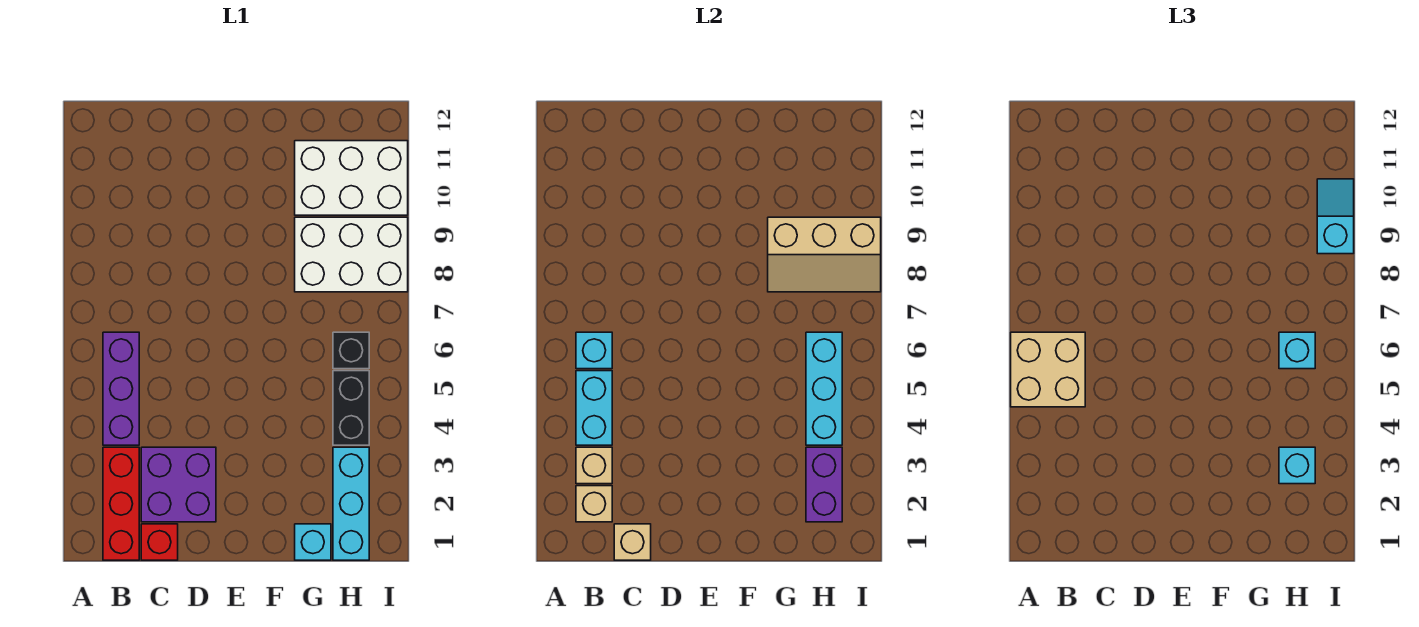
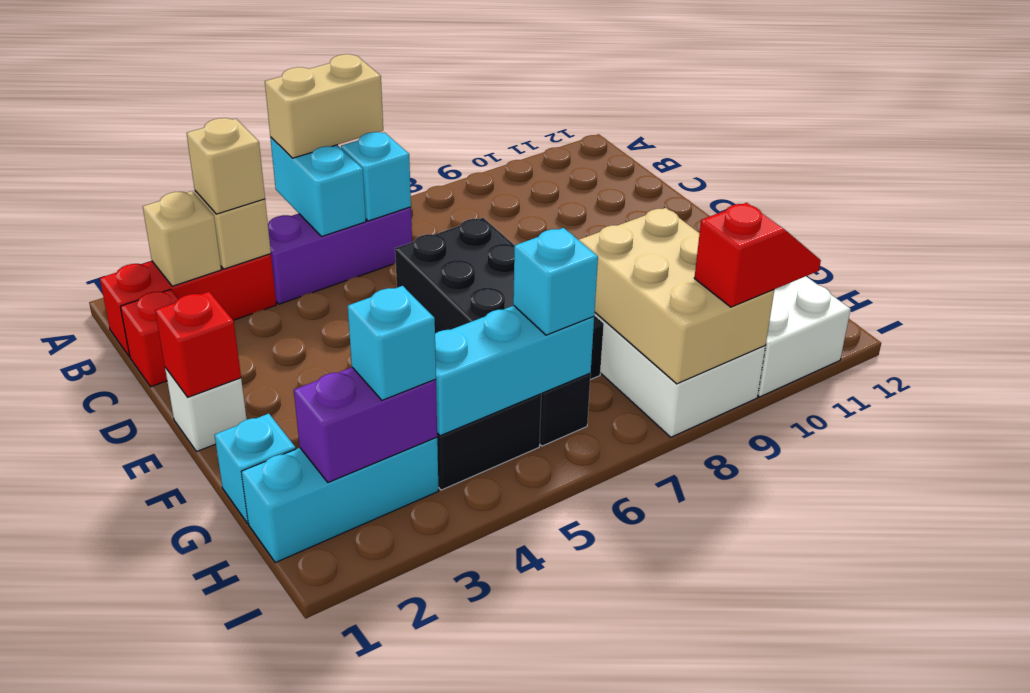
tan 2x2 brick [1011,332,1085,407] -> tan 1x2 brick [265,54,383,158]
cyan 1x2 brick [576,371,612,445] -> cyan 1x2 brick turned to [270,137,366,237]
tan 1x1 brick [614,524,651,560] -> tan 1x1 brick moved to [187,118,265,214]
purple 2x2 brick [141,447,216,522] -> none
none -> black 2x4 brick [395,218,604,380]
none -> white 1x1 brick [165,367,247,452]
none -> red 1x1 brick [155,292,241,397]
tan 2x3 slope [768,217,881,292] -> tan 2x3 brick [579,208,774,384]
cyan 1x2 slope [1317,179,1354,254] -> red 1x2 slope [694,203,821,307]

